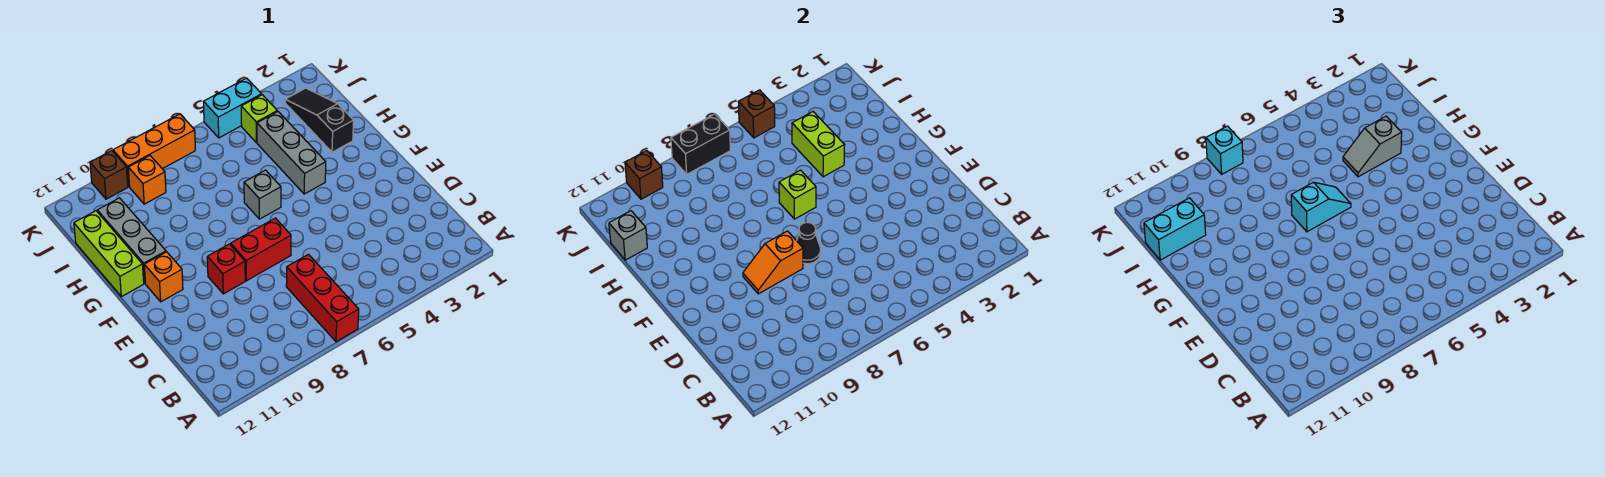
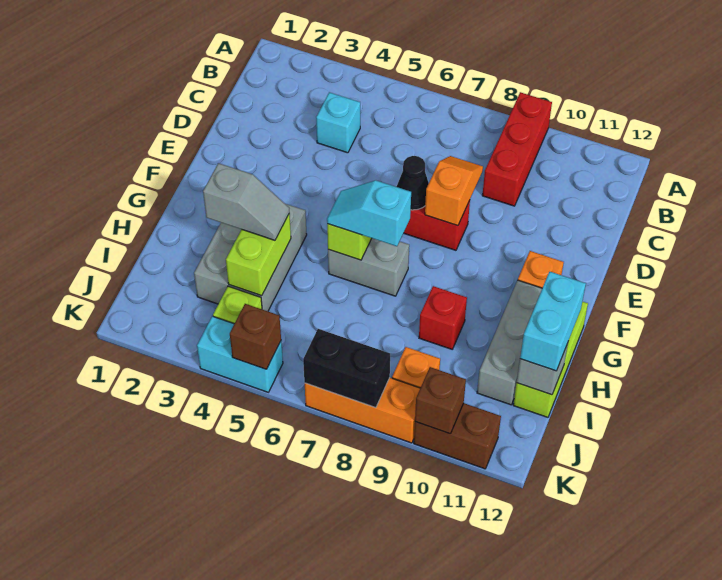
red 1x3 brick [286,254,359,342] -> red 1x3 brick moved to [482,92,552,206]
orange 1x2 slope [743,231,803,294] -> orange 1x2 slope turned to [425,156,483,226]
red 1x1 brick [207,244,245,294] -> red 1x1 brick moved to [419,286,467,349]
grey 1x3 brick [257,112,326,194] -> grey 2x3 brick [194,204,307,311]
grey 1x1 brick [244,170,281,219] -> grey 1x2 brick [328,238,409,296]
black 1x3 slope [285,88,354,152] -> none
cyan 1x2 brick [1144,198,1206,260] -> cyan 1x2 brick turned to [520,272,586,371]
cyan 1x1 brick [1206,126,1243,174] -> cyan 1x1 brick moved to [316,92,360,153]
brown 1x1 brick [90,151,128,199] -> brown 1x2 brick [414,403,501,469]

